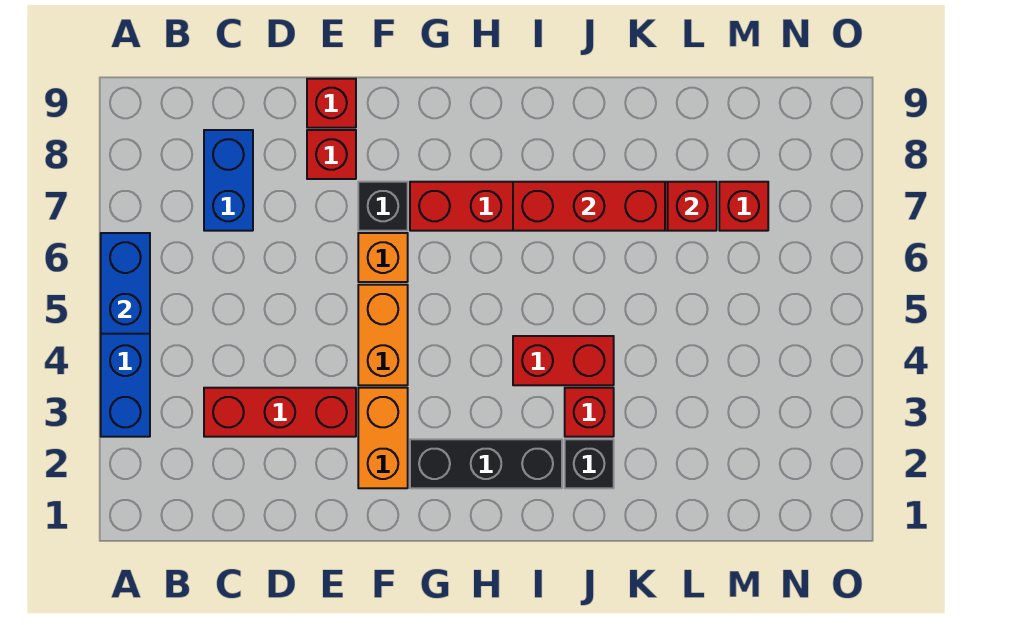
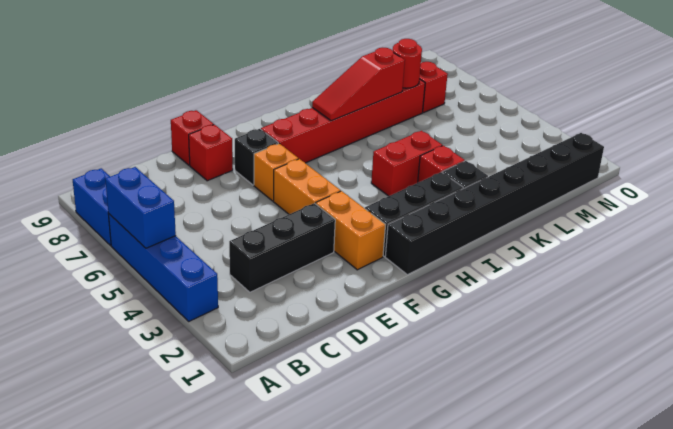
red 1x3 brick [204,388,356,437] -> black 1x3 brick [229,203,335,292]
blue 1x2 brick [204,130,253,231] -> blue 1x2 brick moved to [73,168,111,246]
none -> black 1x8 brick [385,133,604,275]
red 1x3 brick [513,182,665,231] -> red 1x3 slope [312,48,405,121]
red 1x1 brick [668,182,717,231] -> red 1x1 round brick [393,39,422,88]

